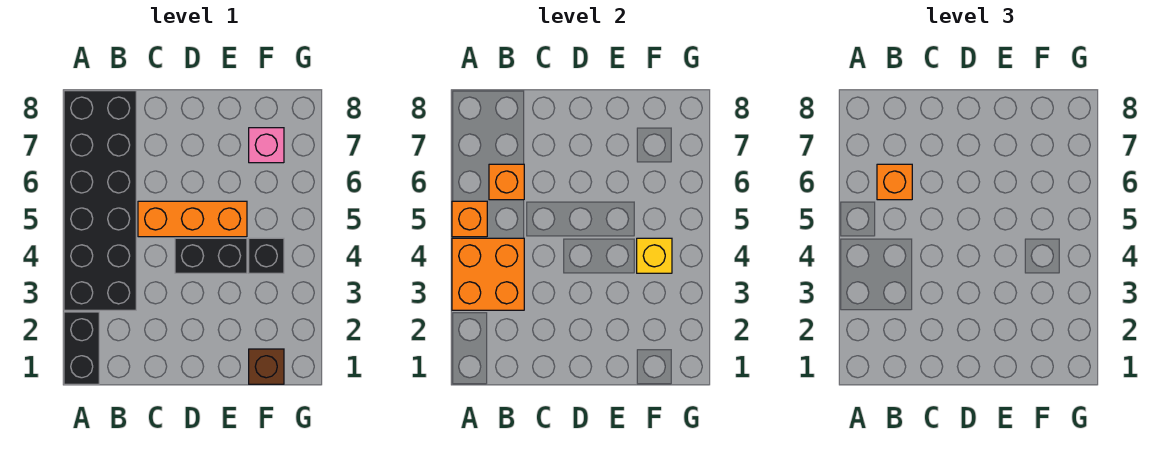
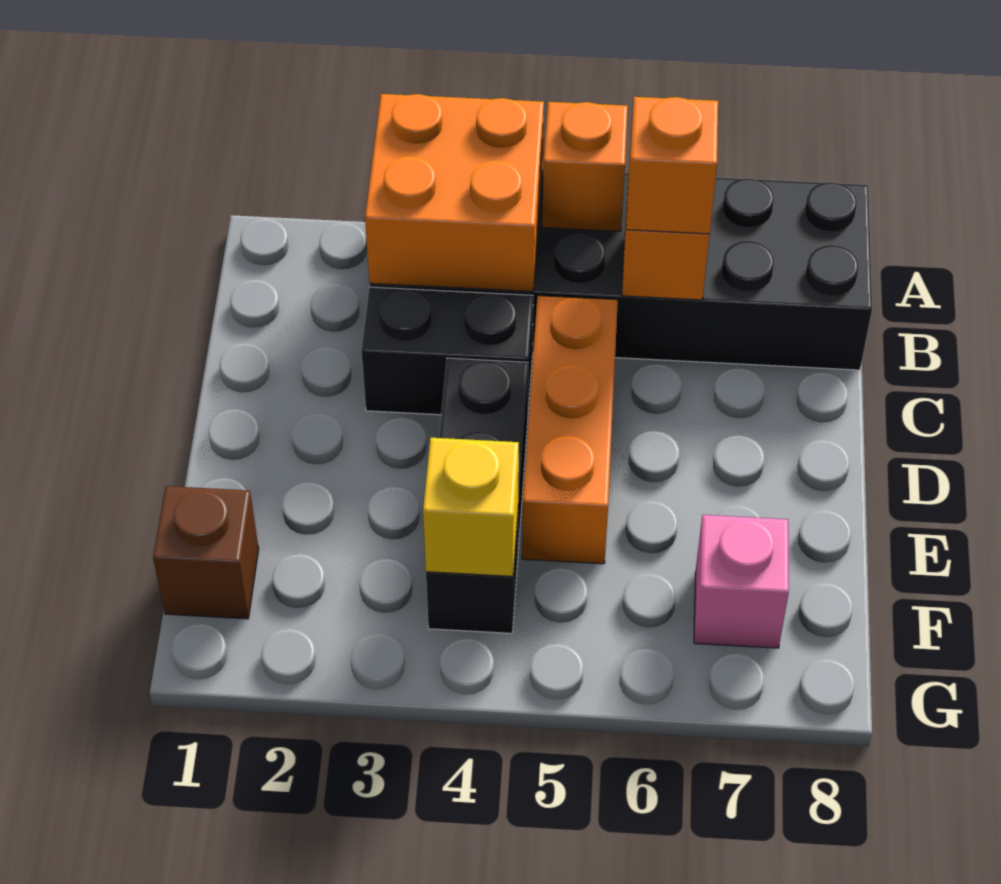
black 1x2 brick [64,312,99,384] -> black 1x2 brick moved to [361,287,533,415]

